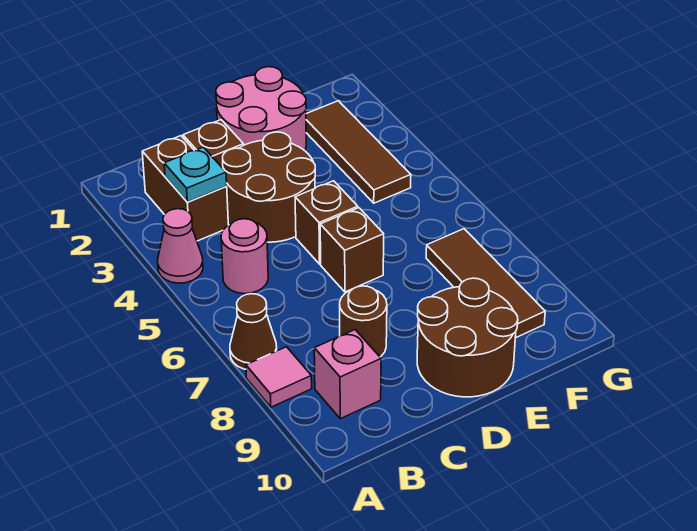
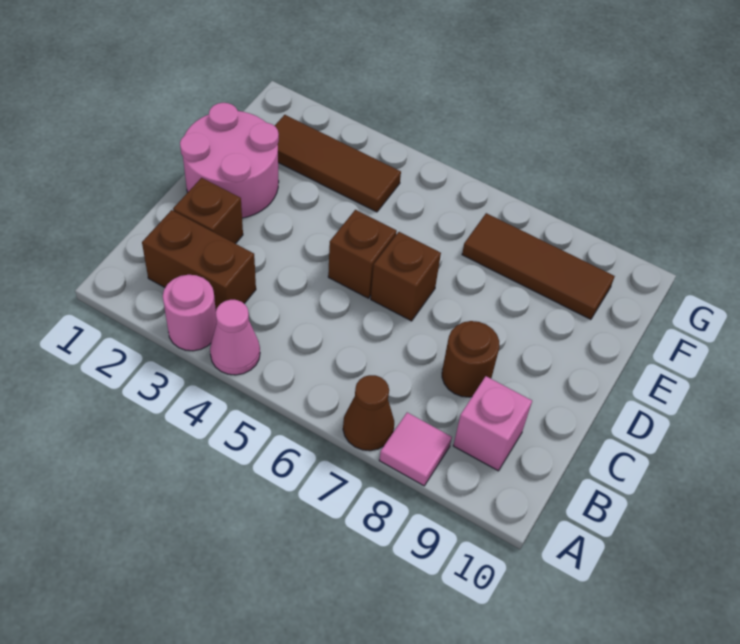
cyan 1x1 plate [164,147,227,202] -> none
pink 1x1 round brick [221,219,268,294] -> pink 1x1 round brick moved to [163,275,217,351]
brown 2x2 round brick [223,132,315,242] -> none
brown 2x2 round brick [417,278,518,397] -> none

